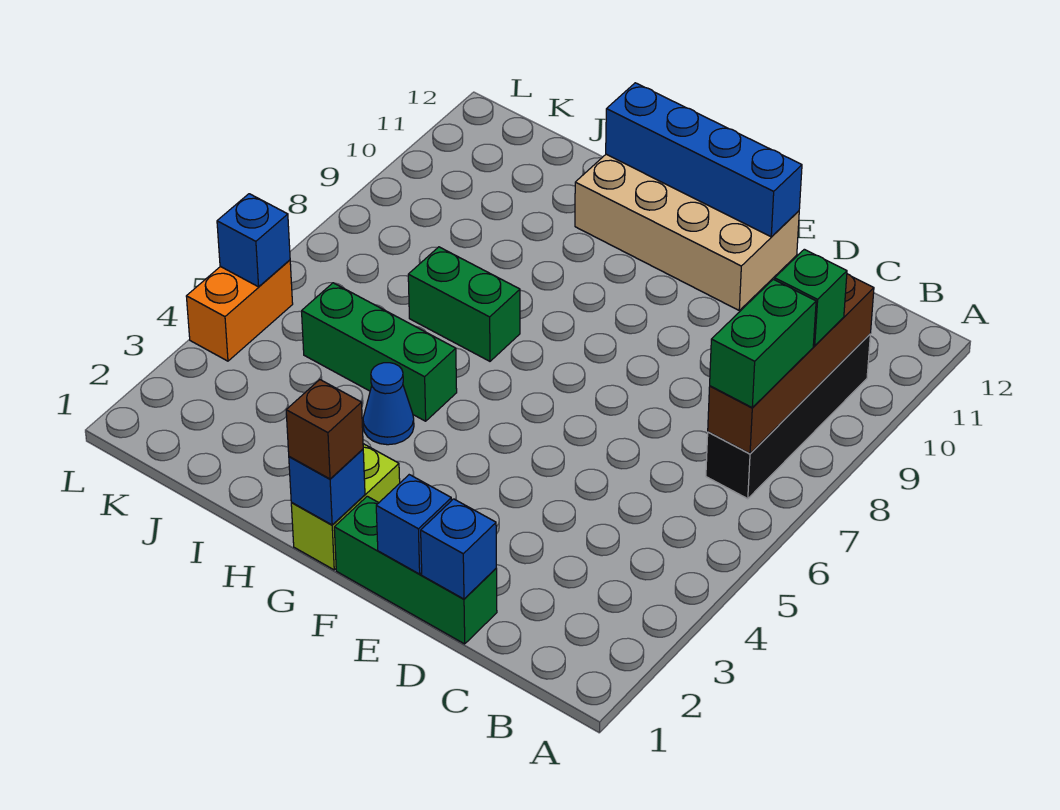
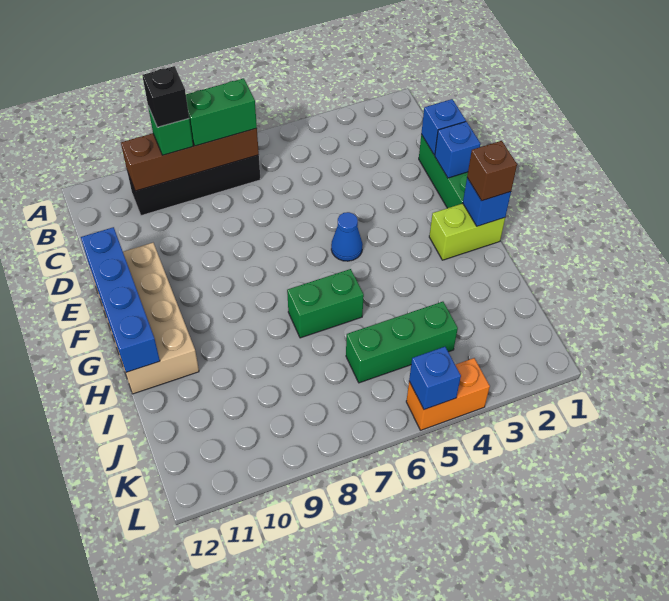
none -> black 1x1 brick [142,66,189,127]
blue 1x1 cone [363,363,414,445] -> blue 1x1 cone moved to [331,212,363,261]
green 1x3 brick [302,283,457,421] -> green 1x3 brick turned to [346,302,458,383]
green 1x2 brick [408,247,520,361] -> green 1x2 brick turned to [287,269,364,338]

